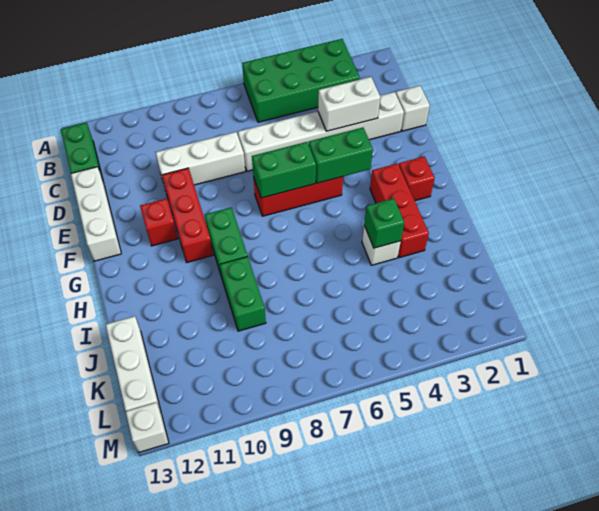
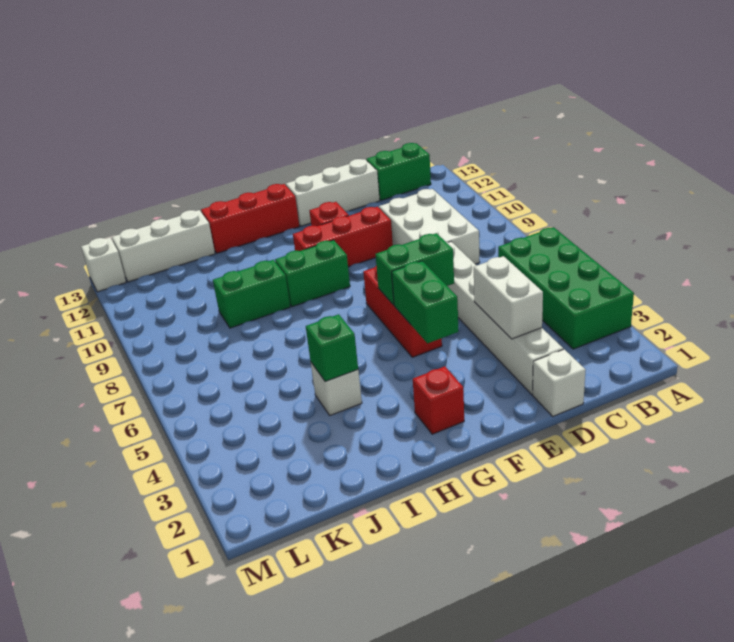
white 1x3 brick [156,132,246,185] -> white 2x3 brick [379,189,480,264]
green 1x2 brick [252,142,316,198] -> green 1x2 brick turned to [375,233,454,305]
red 1x3 brick [370,163,429,258] -> red 1x3 brick moved to [201,184,299,253]

